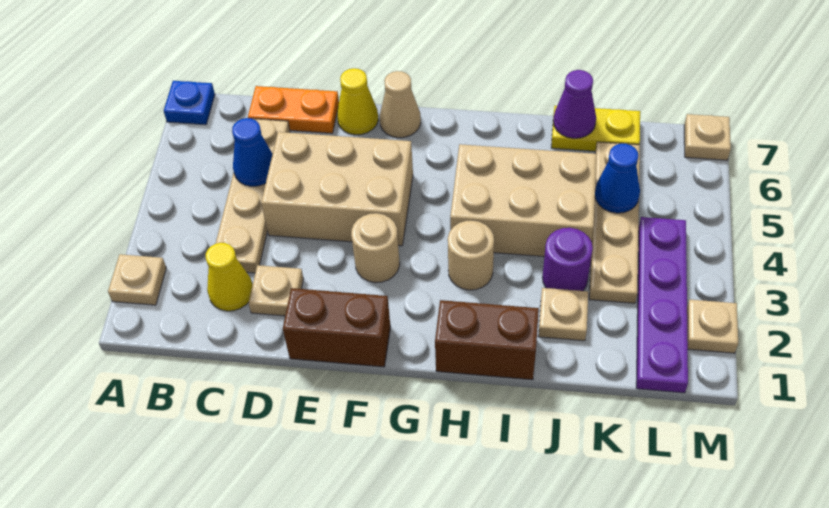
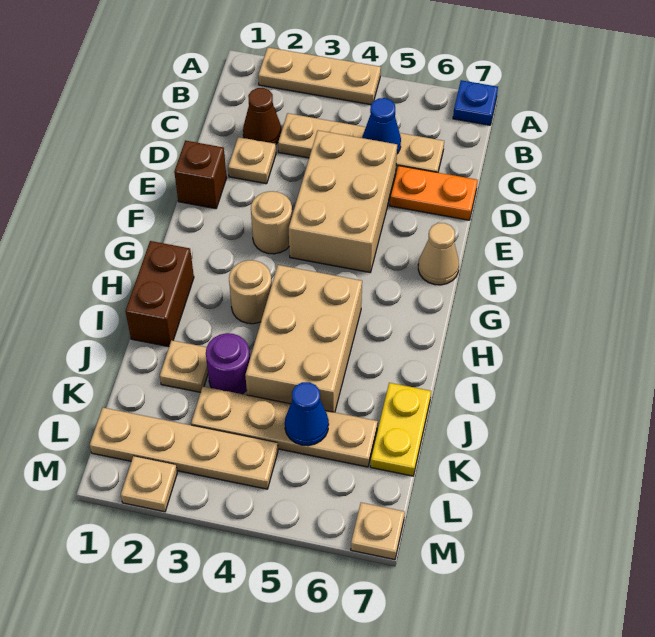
tan 1x1 plate [108,254,166,305] -> tan 1x3 plate [258,47,381,105]
yellow 1x1 cone [206,243,253,311] -> brown 1x1 cone [243,88,282,144]
orange 1x2 plate [248,86,339,133] -> orange 1x2 plate turned to [390,166,478,220]
brown 1x2 brick [283,288,391,367] -> brown 1x1 brick [174,141,226,209]
yellow 1x1 cone [337,68,378,135] -> none
purple 1x1 cone [553,70,596,138] -> none
purple 1x4 plate [636,217,688,393] -> tan 1x4 plate [90,408,278,489]

